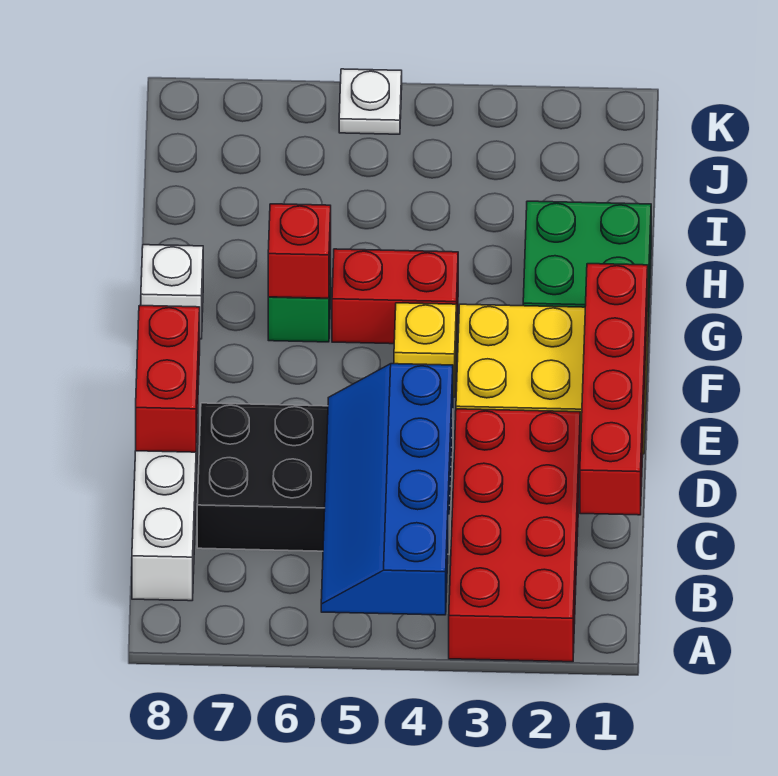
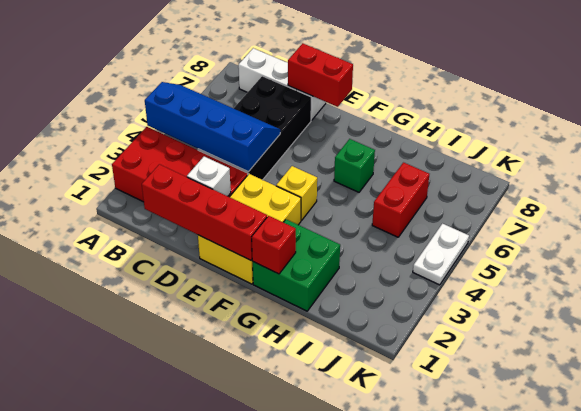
red 1x2 brick [332,249,458,345] -> red 1x2 brick moved to [372,163,429,237]
red 1x1 brick [268,204,331,298] -> red 1x1 brick moved to [252,216,296,274]
white 1x1 brick [141,245,203,339] -> white 1x1 brick moved to [187,157,231,196]
white 1x1 plate [339,69,402,134] -> white 1x2 plate [413,224,469,285]

